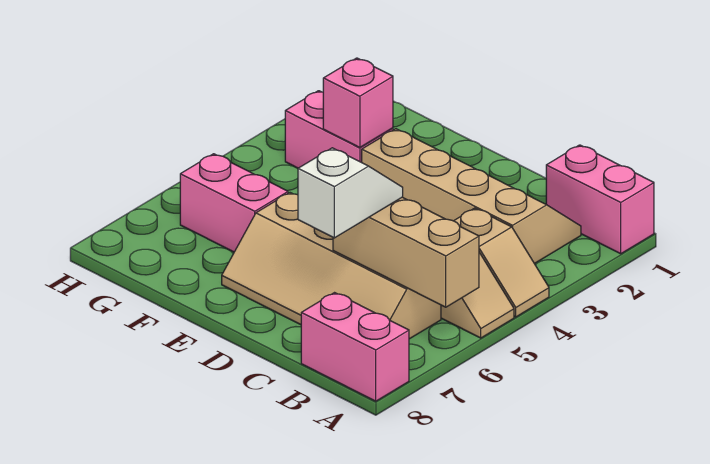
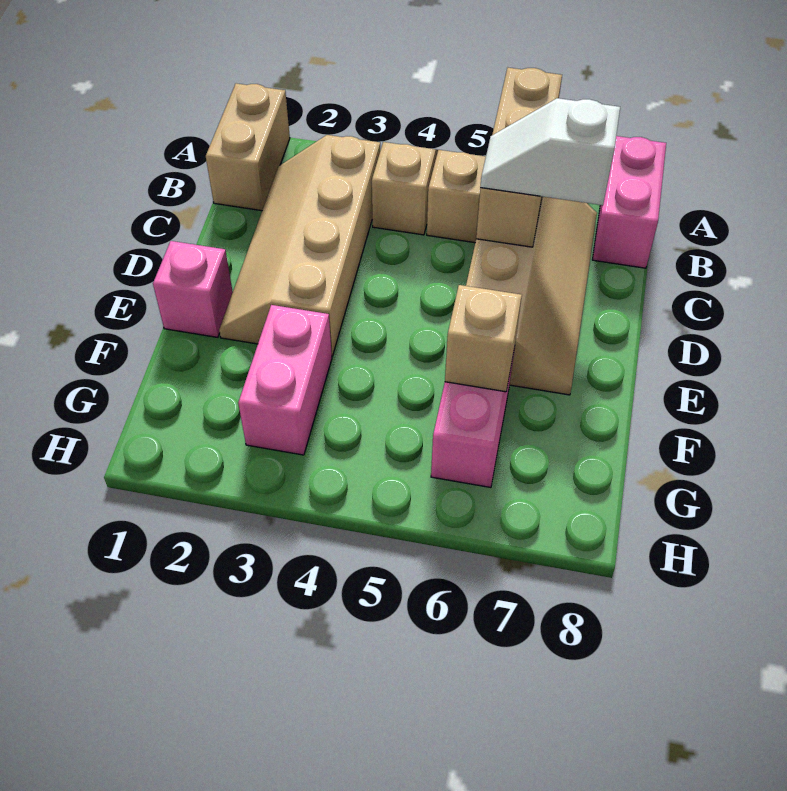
pink 1x2 brick [546,145,654,254] -> tan 1x2 brick [206,83,290,211]
pink 1x1 brick [323,58,393,148] -> pink 1x1 brick moved to [153,241,233,337]
none -> tan 1x1 brick [445,285,522,392]

